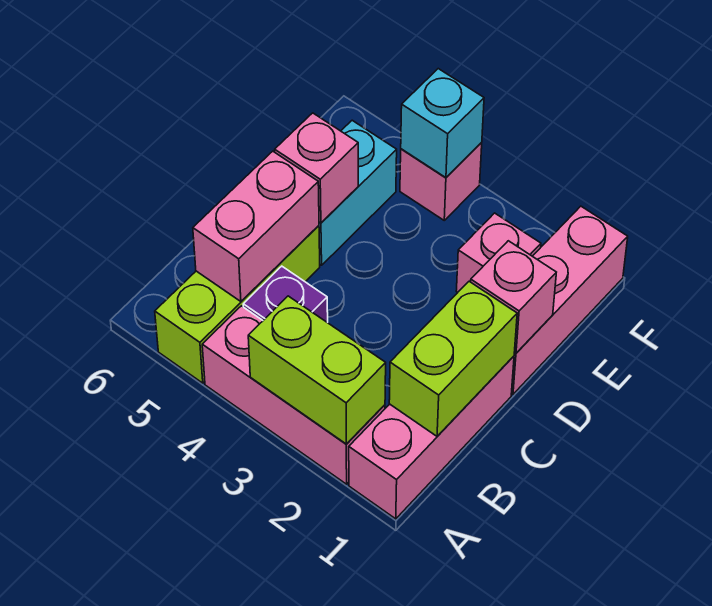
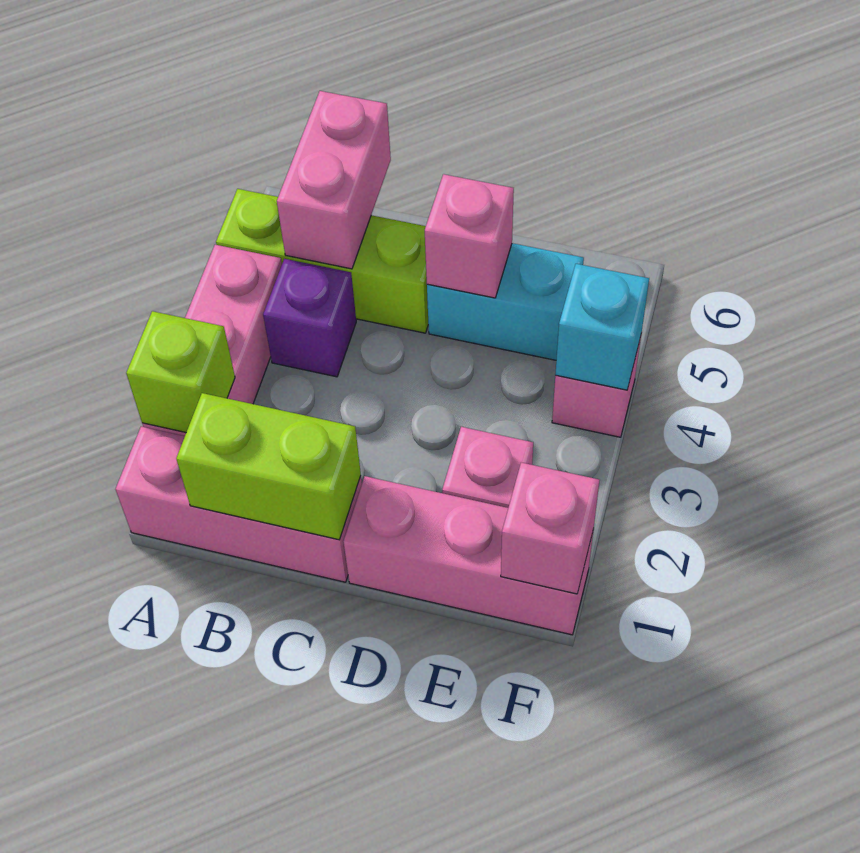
lime 1x2 brick [248,296,386,444] -> lime 1x1 brick [126,311,235,432]
pink 1x2 brick [193,151,319,301] -> pink 1x2 brick turned to [277,91,391,269]
pink 1x1 brick [471,241,556,353] -> pink 1x1 brick moved to [501,463,599,594]

